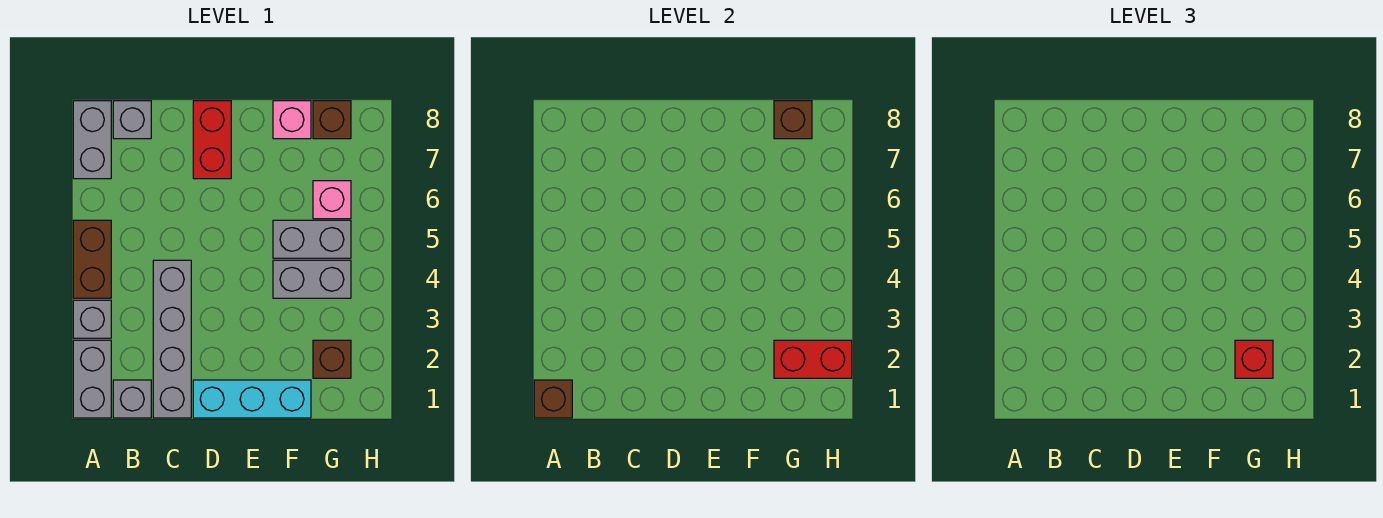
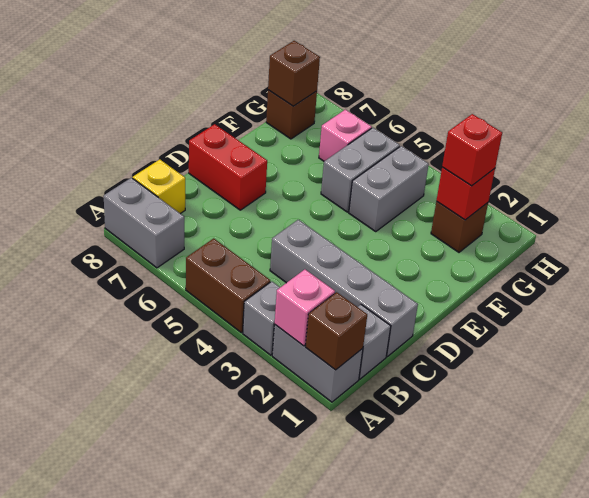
grey 1x1 brick [113,101,151,139] -> yellow 1x1 brick [133,160,185,214]
cyan 1x3 brick [193,380,311,418] -> none
pink 1x1 brick [273,101,311,139] -> pink 1x1 brick moved to [275,269,335,346]
red 1x2 brick [774,340,852,378] -> red 1x1 brick [436,167,495,220]

